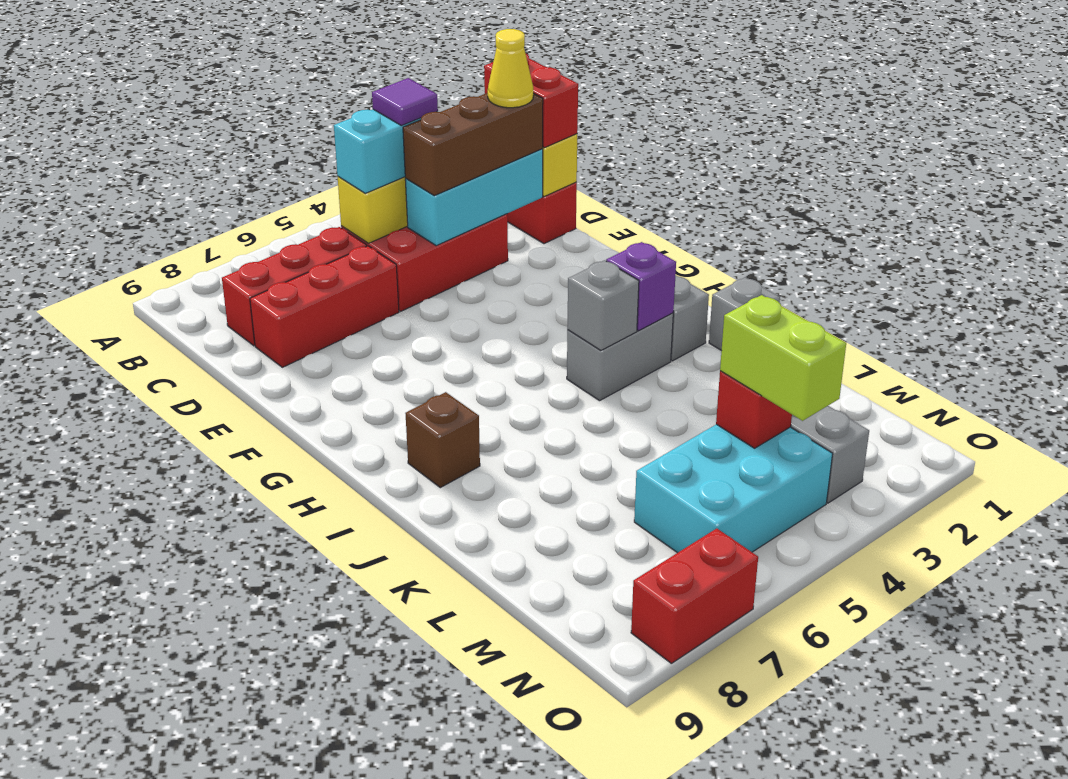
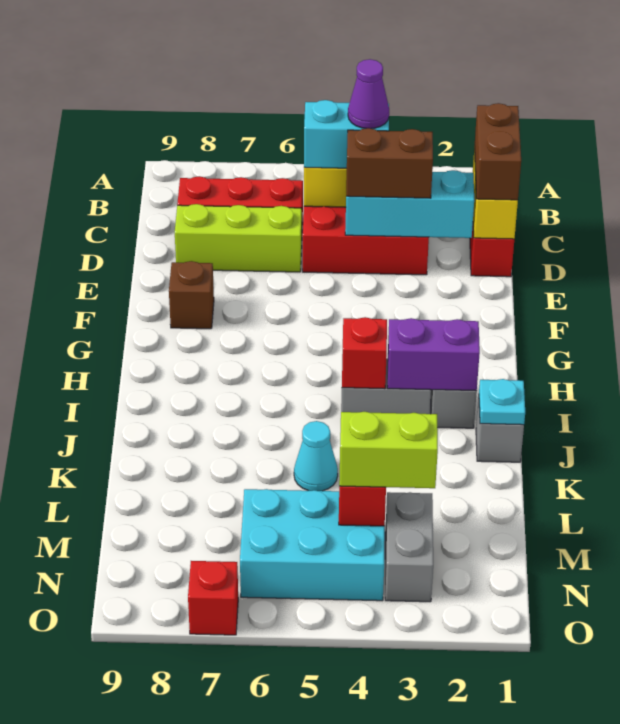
red 1x2 brick [484,54,578,148] -> brown 1x2 brick [475,103,521,200]
purple 1x1 tile [372,78,438,126] -> purple 1x1 cone [348,59,389,129]
brown 1x3 brick [403,93,543,196] -> brown 1x2 brick [346,128,433,198]
yellow 1x1 cone [488,29,533,108] -> none
red 1x3 brick [250,246,399,367] -> lime 1x3 brick [175,204,302,272]
purple 1x1 brick [606,242,676,331] -> purple 1x2 brick [387,318,480,391]
grey 1x1 brick [567,260,639,350] -> red 1x1 brick [342,317,387,389]
brown 1x1 brick [405,392,480,488] -> brown 1x1 brick moved to [169,261,214,329]
none -> cyan 1x1 plate [479,379,525,425]
none -> cyan 1x1 cone [294,421,338,491]
lime 1x2 brick [720,295,846,421] -> lime 1x2 brick turned to [339,412,438,488]
red 1x2 brick [631,528,758,663] -> red 1x1 brick [188,561,238,635]

